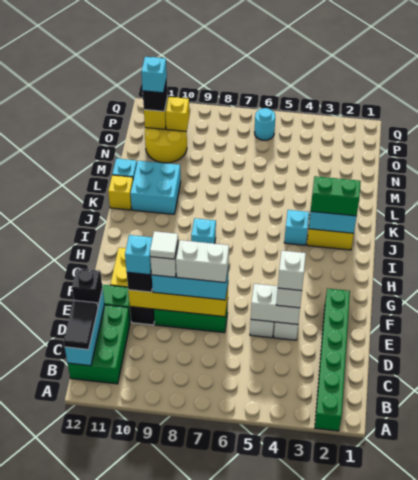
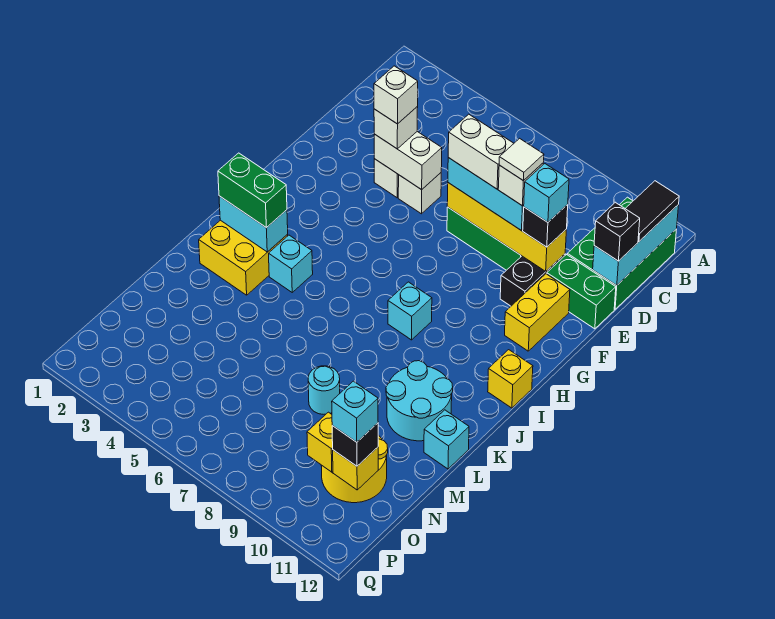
green 1x6 brick [315,288,350,431] -> none
cyan 2x2 brick [131,161,181,214] -> cyan 2x2 round brick [386,361,453,441]
yellow 1x1 brick [108,175,133,210] -> yellow 1x1 brick moved to [488,350,533,408]
cyan 1x1 round brick [255,108,275,140] -> cyan 1x1 round brick moved to [308,366,340,414]

